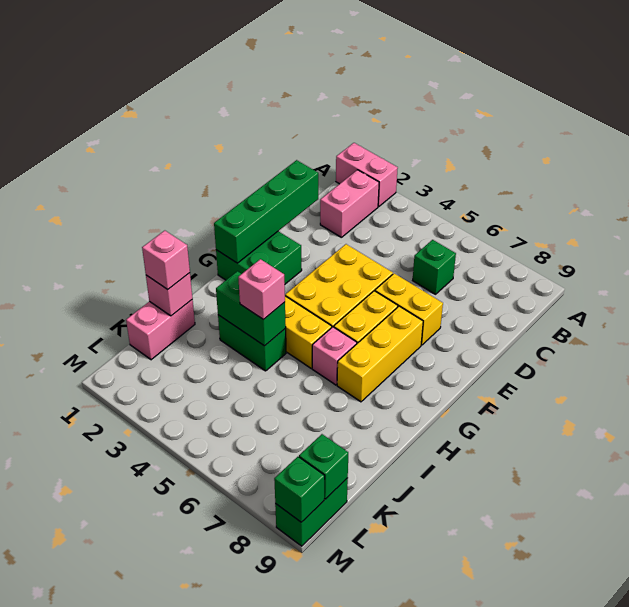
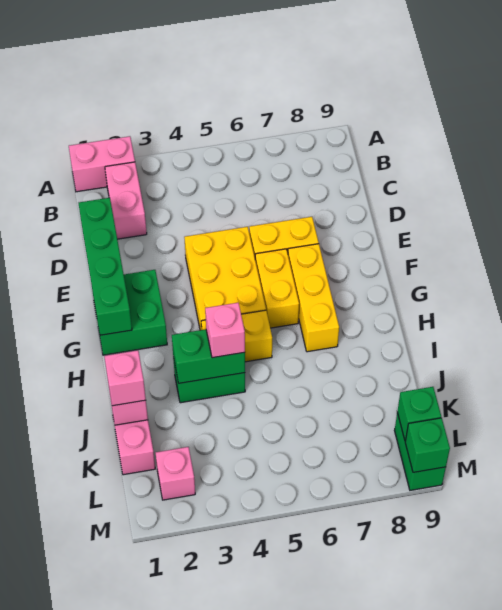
green 1x1 brick [413,240,456,294] -> none
pink 1x1 brick [312,327,357,385] -> pink 1x1 brick moved to [156,447,195,500]

